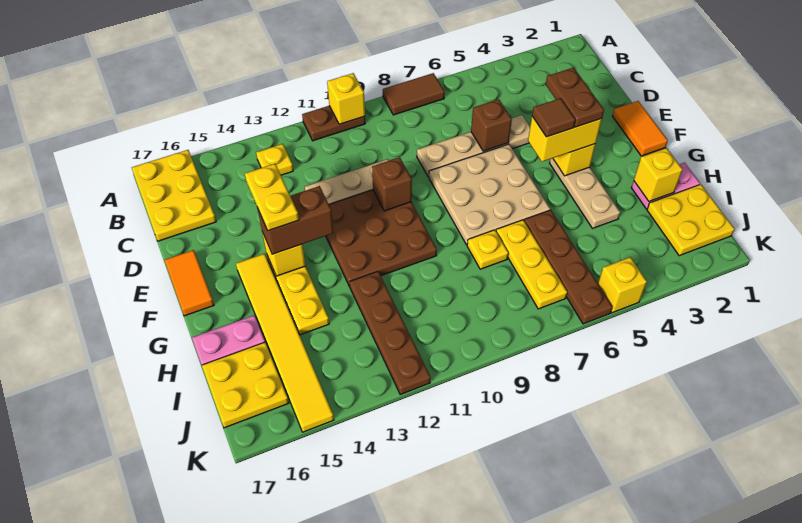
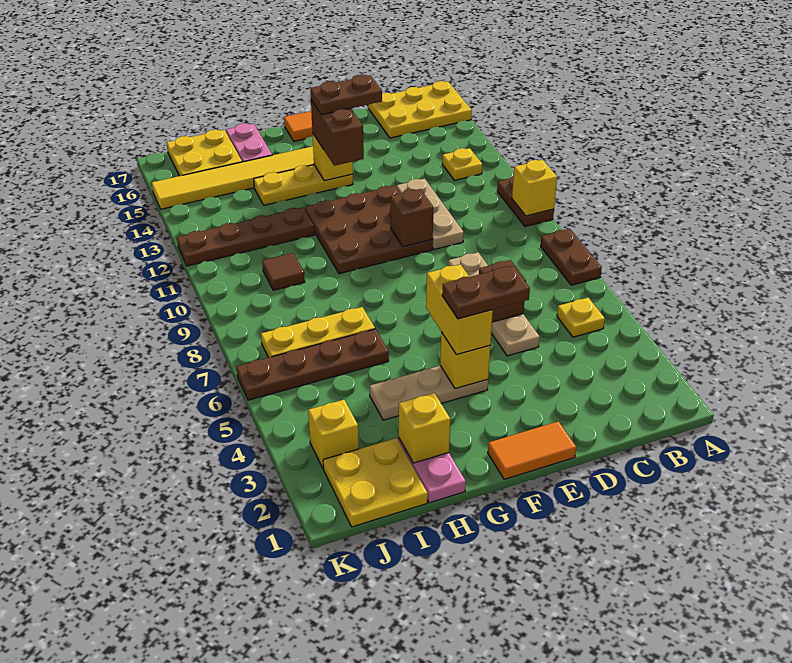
brown 1x2 tile [383,73,445,115] -> brown 1x2 plate [541,229,602,285]
tan 3x3 plate [429,144,550,245] -> none
yellow 1x2 plate [245,164,299,231] -> brown 1x2 plate [310,75,382,115]
brown 1x1 tile [532,98,575,137] -> brown 1x1 tile moved to [262,253,305,290]
yellow 1x1 plate [467,230,508,269] -> yellow 1x1 plate moved to [557,297,605,337]
yellow 1x1 brick [598,257,647,313] -> yellow 1x1 brick moved to [308,400,359,469]

